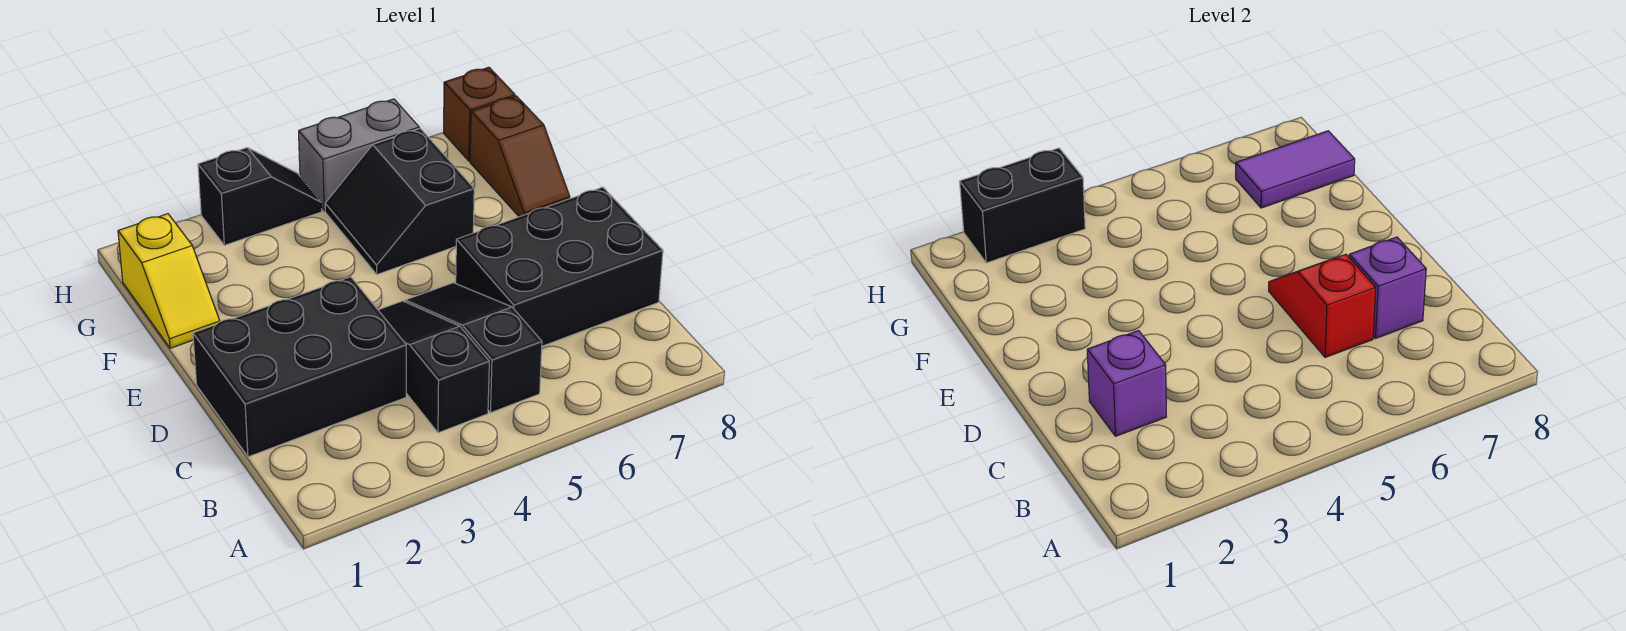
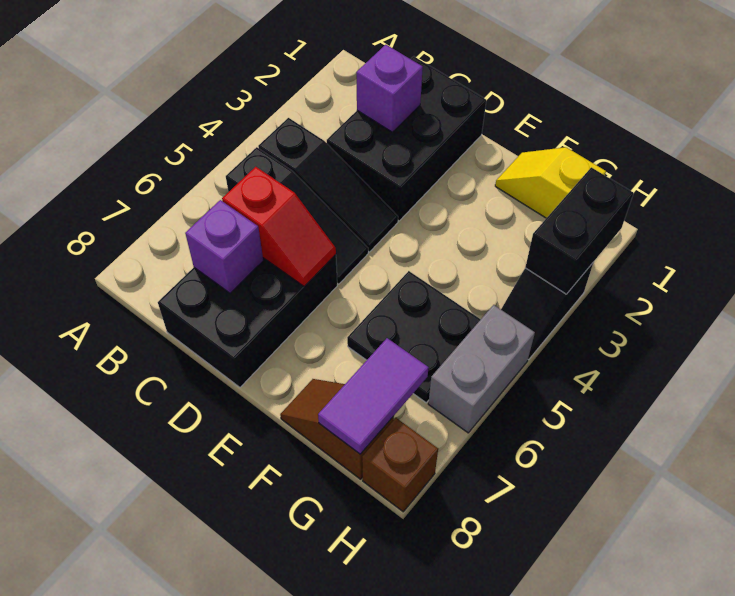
black 2x2 slope [325,129,474,274] -> black 2x2 plate [347,271,481,403]

